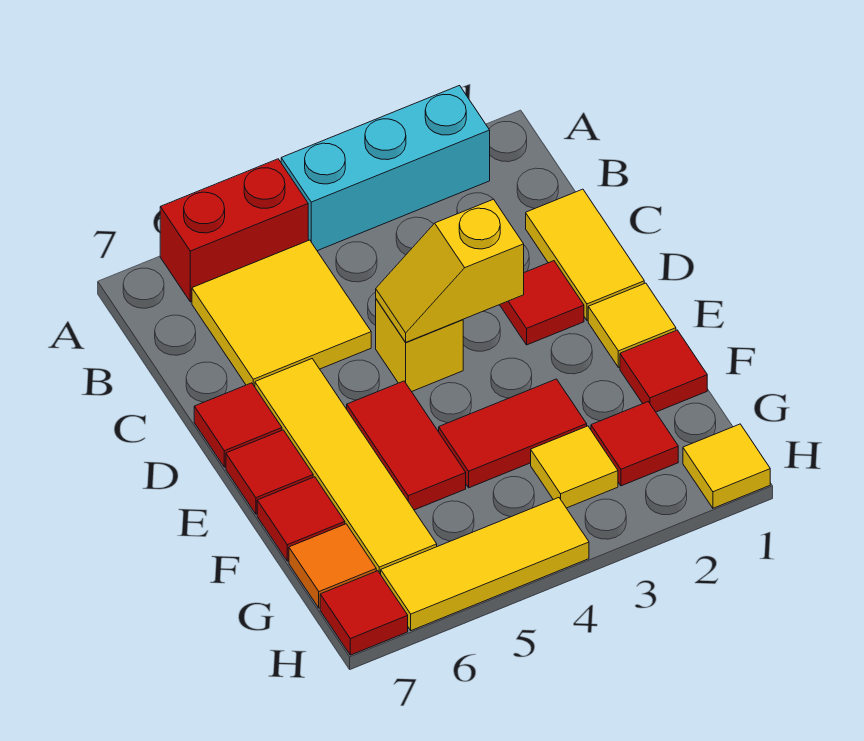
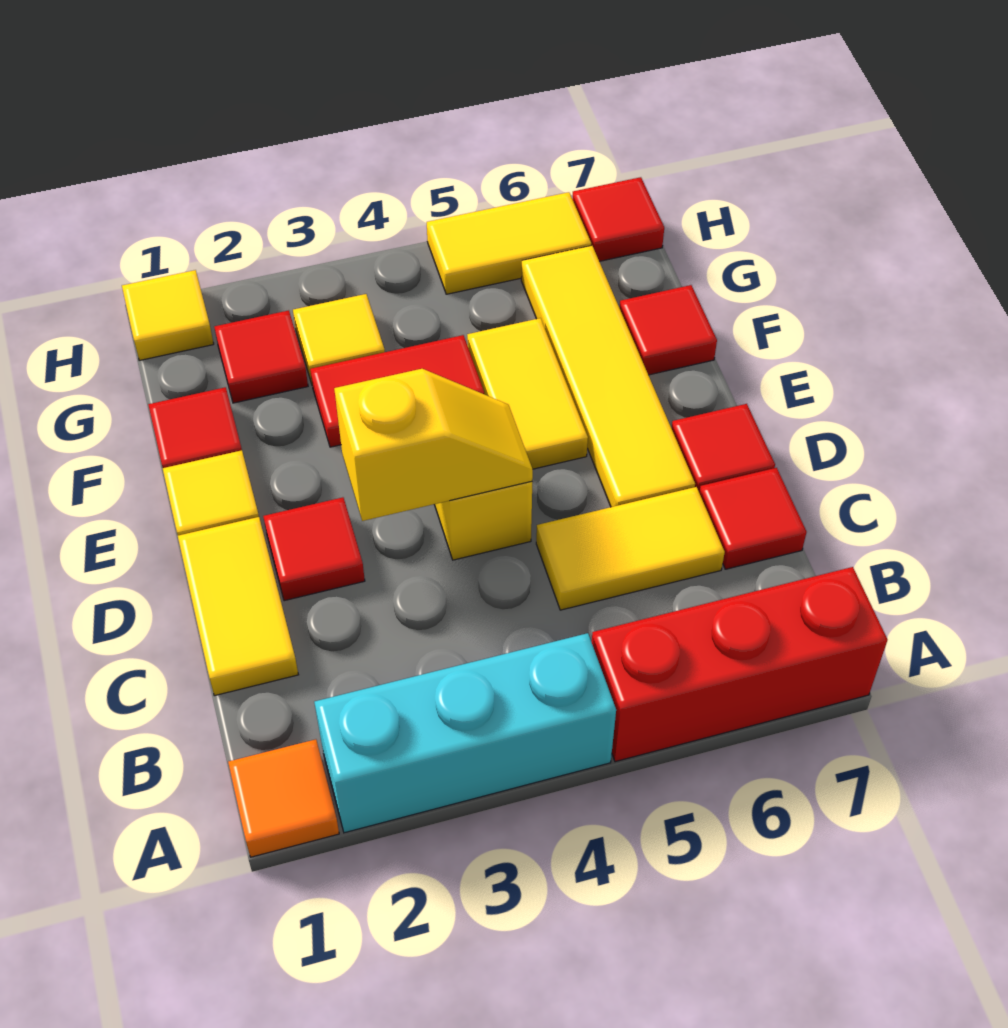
red 1x2 brick [160,159,308,302] -> red 1x3 brick [592,567,888,762]
yellow 2x2 tile [192,240,371,387] -> yellow 1x2 tile [536,487,725,610]
red 1x2 tile [347,381,466,510] -> yellow 1x2 tile [467,318,588,469]
red 1x1 tile [226,430,313,514] -> red 1x1 tile moved to [699,468,807,569]
orange 1x1 tile [289,524,376,608] -> orange 1x1 tile moved to [228,739,339,857]
yellow 1x3 tile [381,498,589,631] -> yellow 1x2 tile [427,192,591,294]

